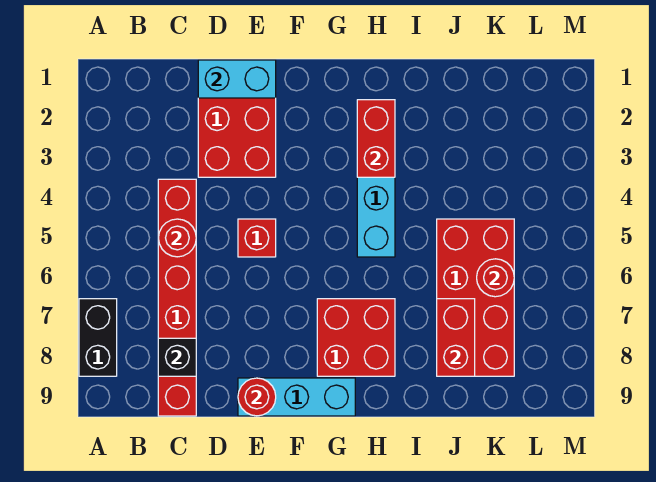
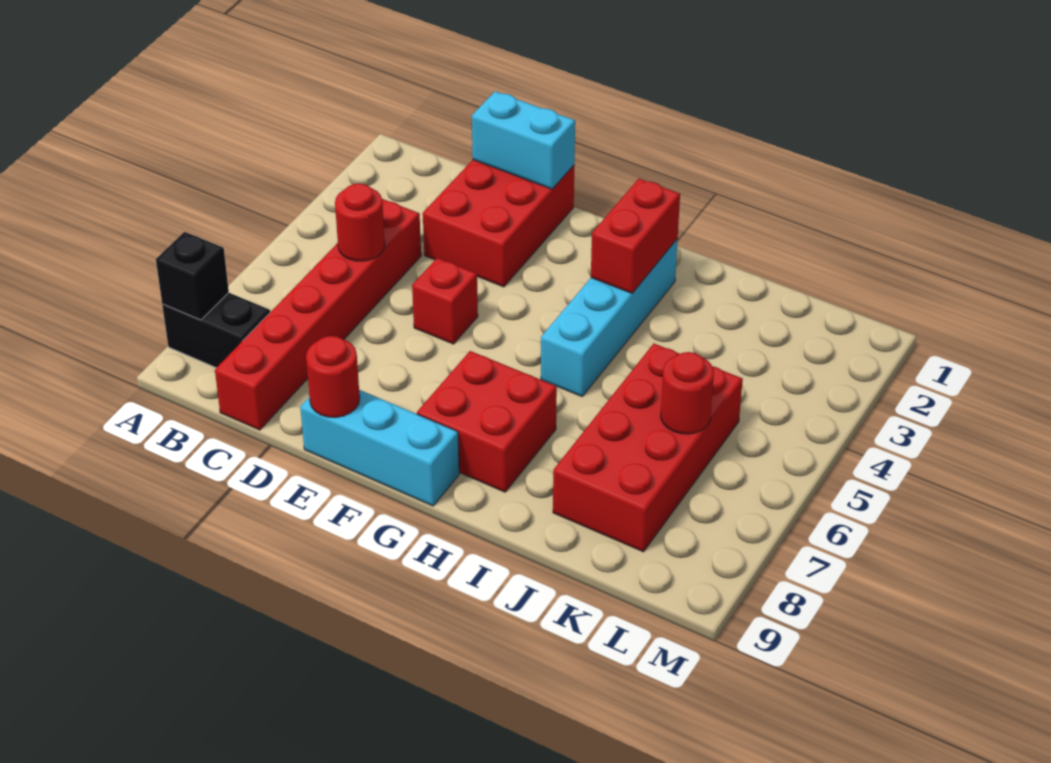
black 1x2 brick [79,299,117,376] -> black 1x2 brick turned to [162,293,270,368]
black 1x1 brick [158,338,196,376] -> black 1x1 brick moved to [156,232,229,320]
red 1x2 brick [437,299,475,376] -> none

